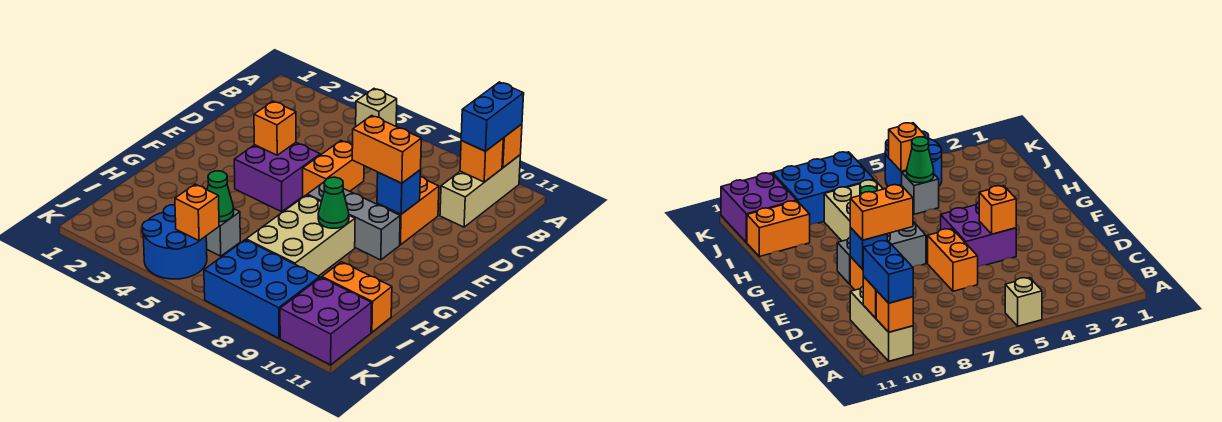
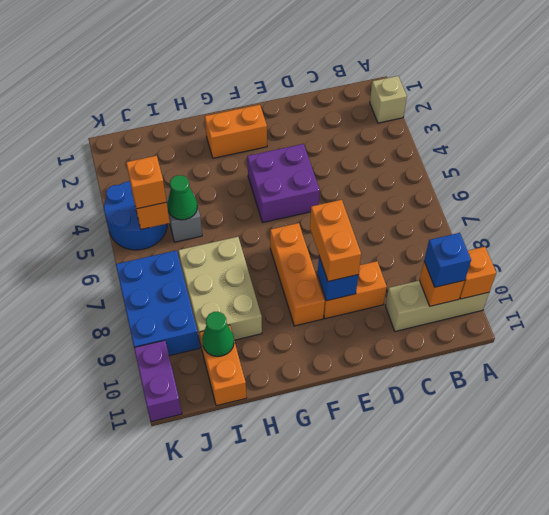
tan 1x1 brick [356,89,397,126] -> tan 1x1 brick moved to [370,76,407,123]
blue 1x2 brick [461,82,524,151] -> blue 1x1 brick [424,233,471,287]
orange 1x2 brick [303,141,364,197] -> orange 1x2 brick moved to [205,105,267,158]
orange 1x1 brick [254,101,296,155] -> orange 1x1 brick moved to [126,156,166,209]
grey 1x3 brick [307,182,400,260] -> orange 1x3 brick [270,223,325,326]
tan 2x3 brick [246,195,355,276] -> tan 2x3 brick turned to [178,237,262,345]
green 1x1 cone [318,177,349,228] -> green 1x1 cone moved to [202,312,234,356]
purple 2x2 brick [280,278,372,365] -> purple 1x2 brick [134,340,182,422]

